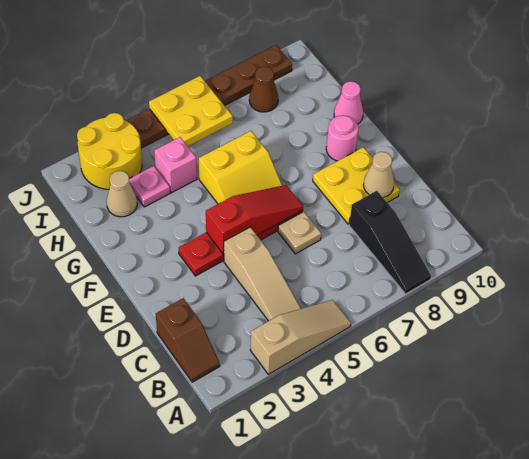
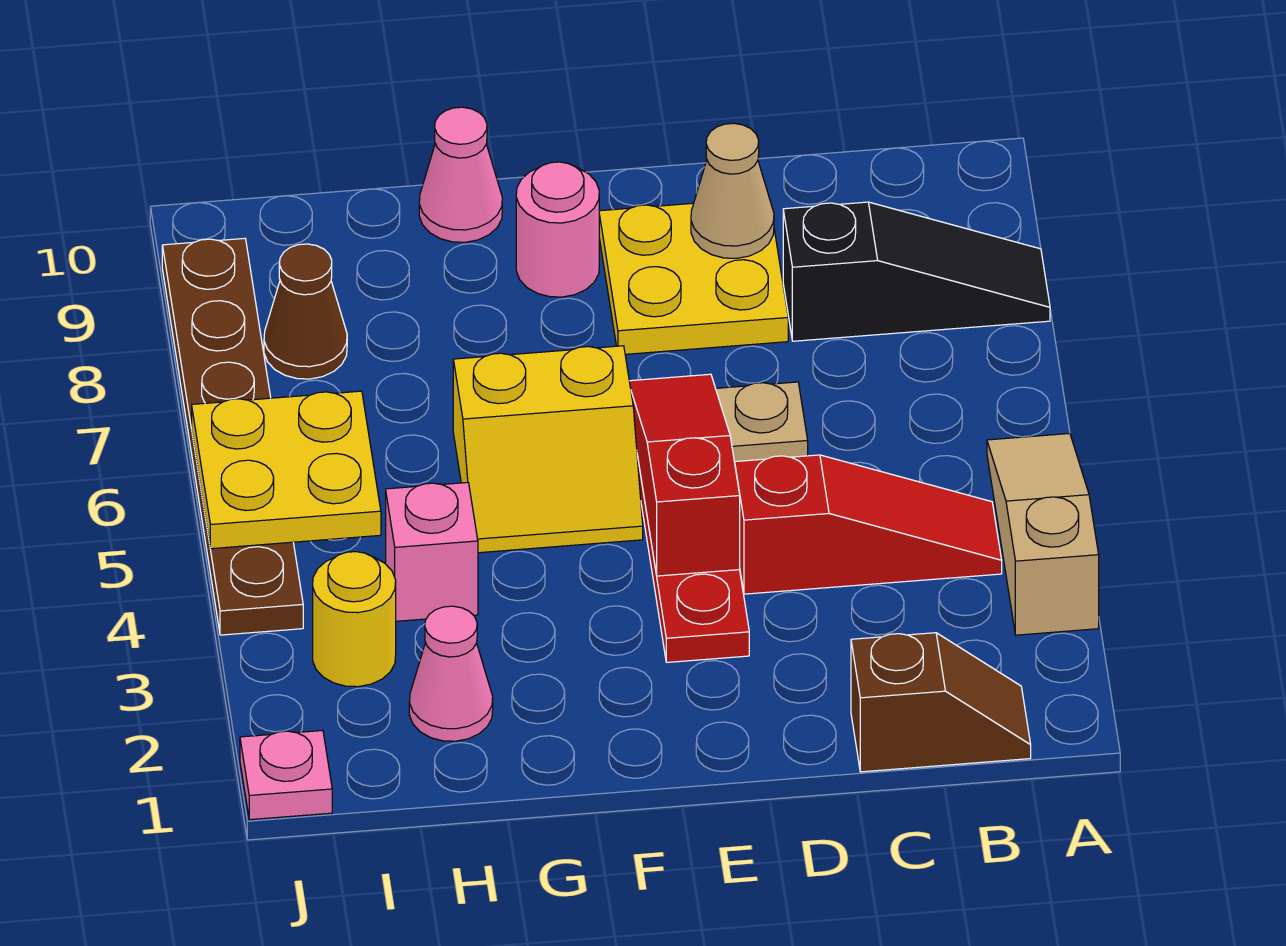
tan 1x3 slope [224,227,301,321] -> red 1x3 slope [735,455,1002,594]
yellow 2x2 slope [199,131,282,204] -> yellow 2x2 slope turned to [453,346,643,553]
tan 1x1 cone [107,171,137,217] -> pink 1x1 cone [409,606,493,741]
pink 1x1 plate [129,166,170,207] -> pink 1x1 plate moved to [240,730,332,820]
yellow 2x2 round brick [77,113,142,189] -> yellow 1x1 round brick [313,552,396,687]

